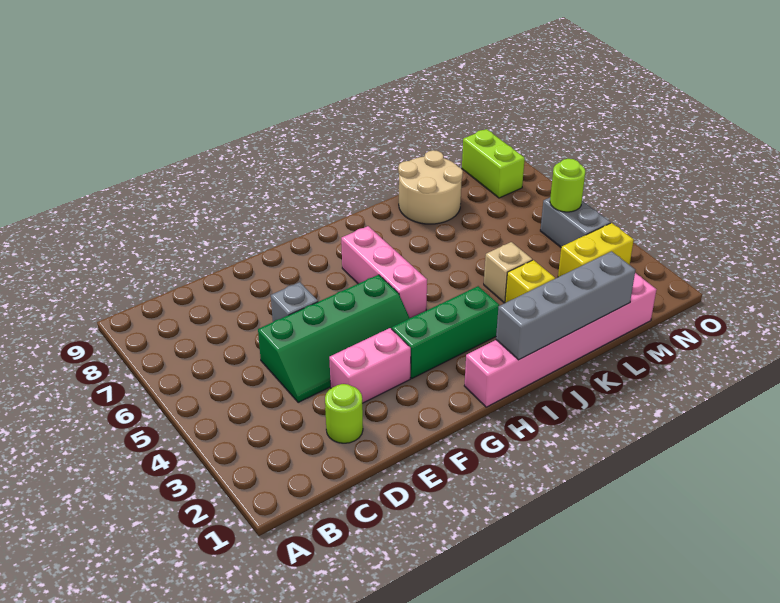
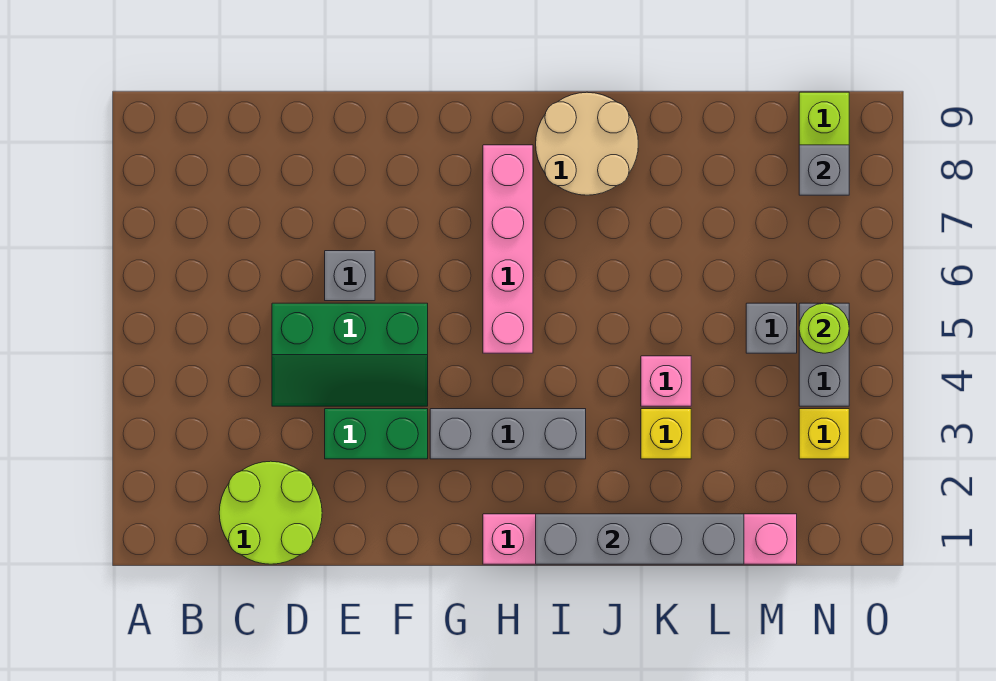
lime 1x1 round brick [325,384,363,443] -> lime 2x2 round brick [219,461,322,564]
green 2x4 slope [258,275,409,402] -> green 2x3 slope [272,303,428,406]
pink 1x2 brick [329,328,411,403] -> green 1x2 brick [325,409,428,459]
green 1x3 brick [392,286,499,378] -> grey 1x3 brick [430,409,586,459]
pink 1x3 brick [341,226,427,318] -> pink 1x4 brick [483,145,533,353]
tan 1x1 brick [484,242,532,302] -> pink 1x1 brick [641,356,691,406]
tan 2x2 round brick [398,150,463,224] -> tan 2x2 round brick moved to [536,92,638,195]
yellow 1x2 brick [558,223,634,277] -> yellow 1x1 brick [799,409,849,459]
none -> grey 1x1 brick [746,303,797,353]
none -> grey 1x1 brick [799,145,849,195]

